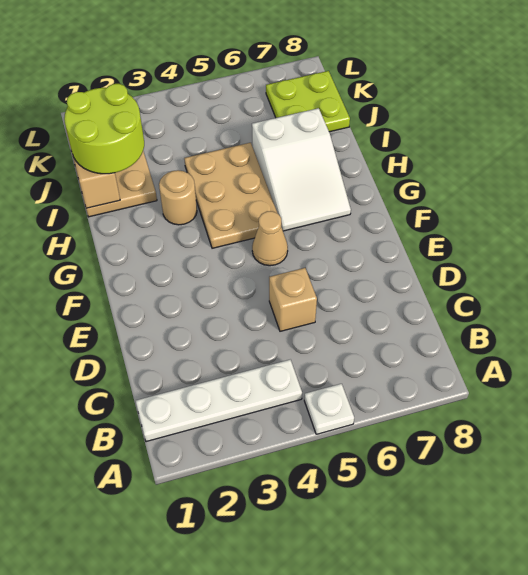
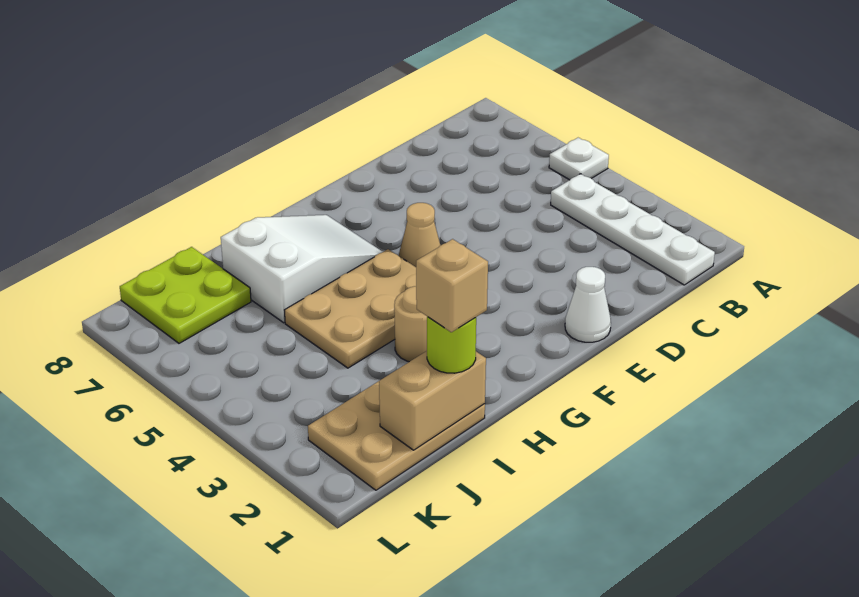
tan 1x1 brick [269,268,317,331] -> tan 1x1 brick moved to [416,239,488,332]
none -> white 1x1 cone [565,267,611,342]
lime 2x2 round brick [64,84,144,174] -> lime 1x1 round brick [427,317,476,373]

